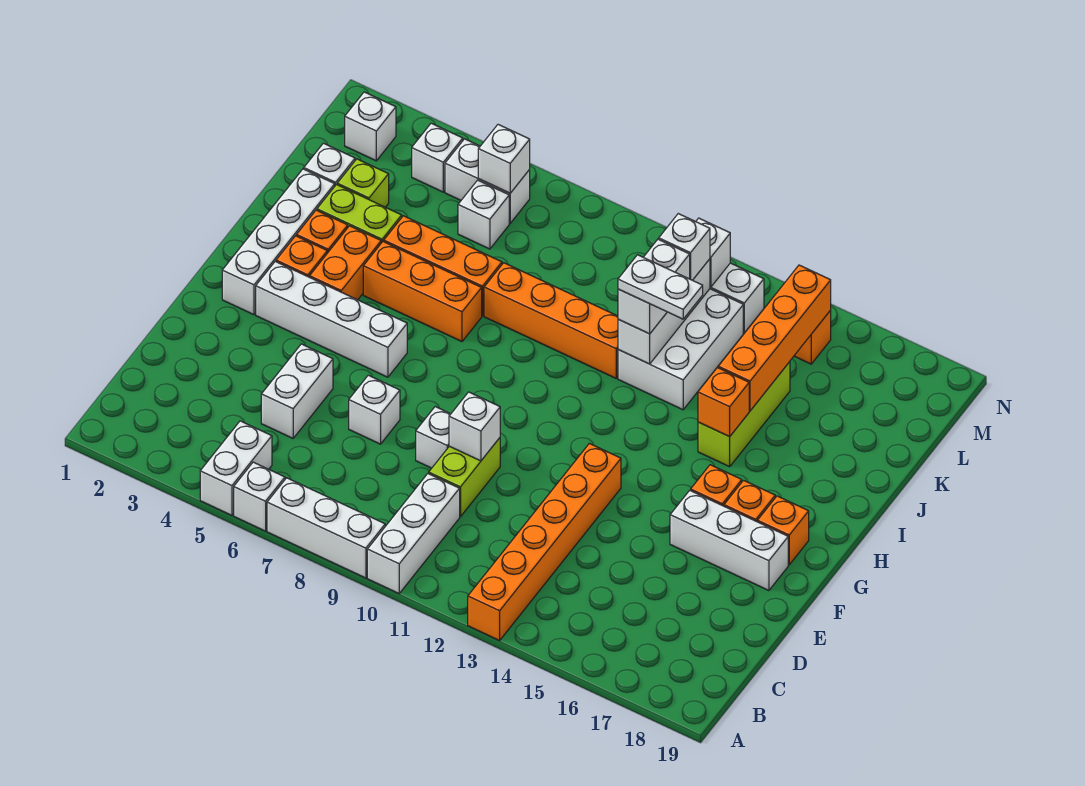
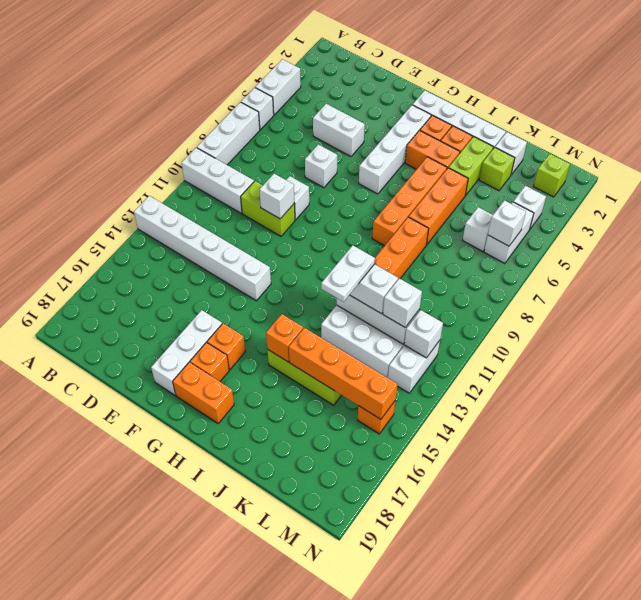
white 1x2 brick [200,421,272,515] -> white 1x2 brick turned to [255,59,301,115]
orange 1x6 brick [468,443,621,640] -> white 1x6 brick [134,196,271,301]
orange 1x1 brick [757,496,809,565] -> orange 1x2 brick [173,362,234,423]
orange 1x3 brick [363,241,482,341] -> orange 1x4 brick [372,157,447,246]
white 1x1 brick [345,92,396,161] -> lime 1x1 brick [534,154,570,197]

